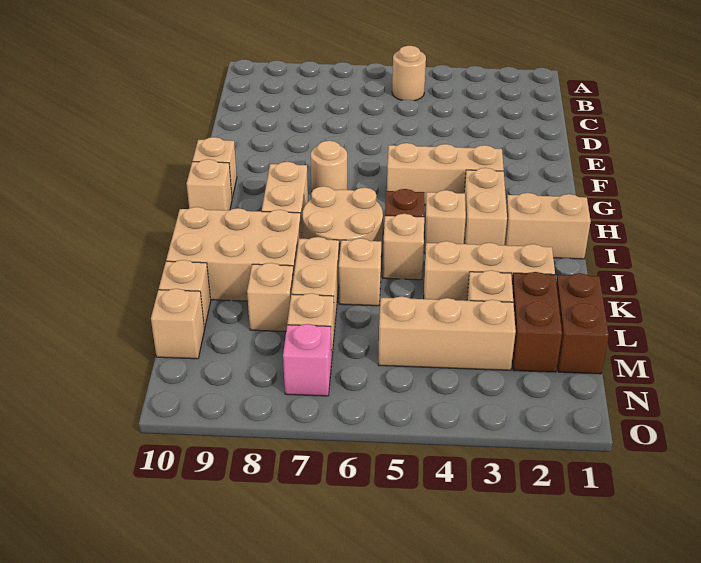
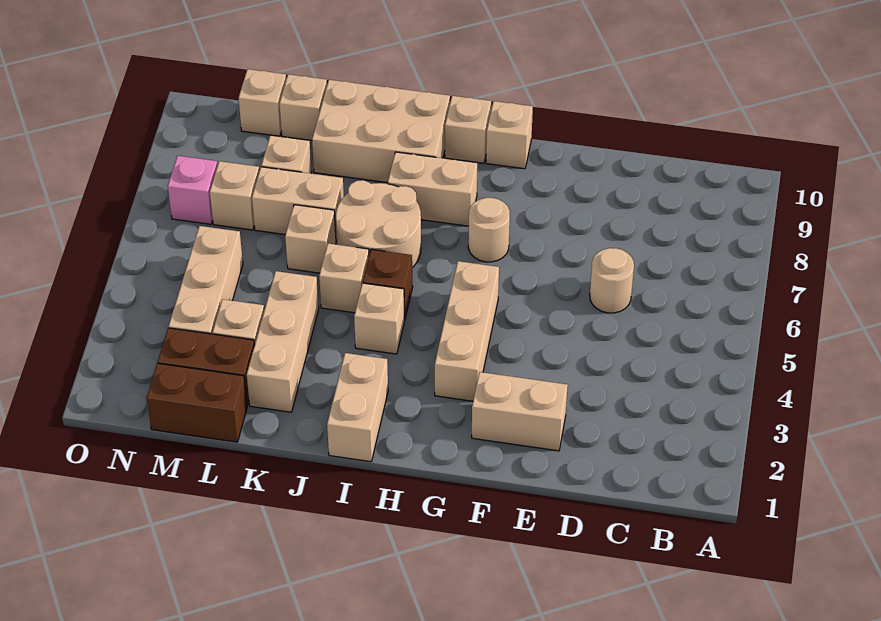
tan 1x1 round brick [392,46,426,101] -> tan 1x1 round brick moved to [590,248,634,313]
tan 1x2 brick [464,168,507,245] -> tan 1x2 brick moved to [472,372,568,451]
tan 2x3 brick [166,207,301,301] -> tan 2x3 brick turned to [312,80,450,183]

